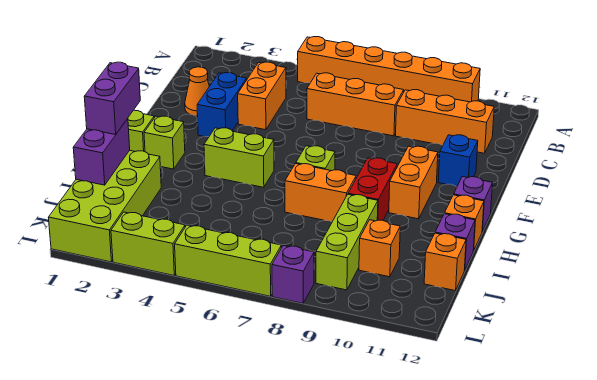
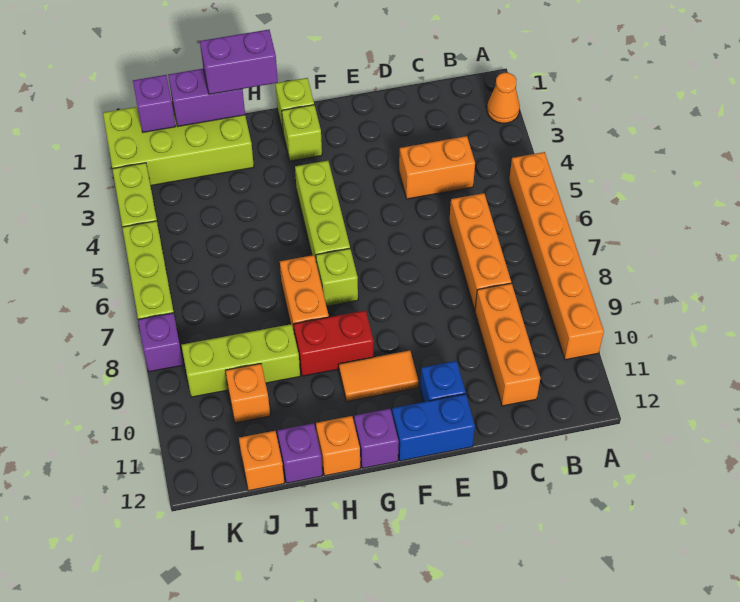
orange 1x1 cone [185,67,209,116] -> orange 1x1 cone moved to [487,73,520,123]
blue 1x2 brick [197,73,246,137] -> blue 1x2 brick moved to [392,394,475,461]
orange 1x2 brick [389,146,438,219] -> orange 1x2 tile [339,350,418,401]
lime 1x2 brick [204,128,274,187] -> lime 1x3 brick [295,161,350,260]
none -> purple 1x1 brick [133,75,176,132]

